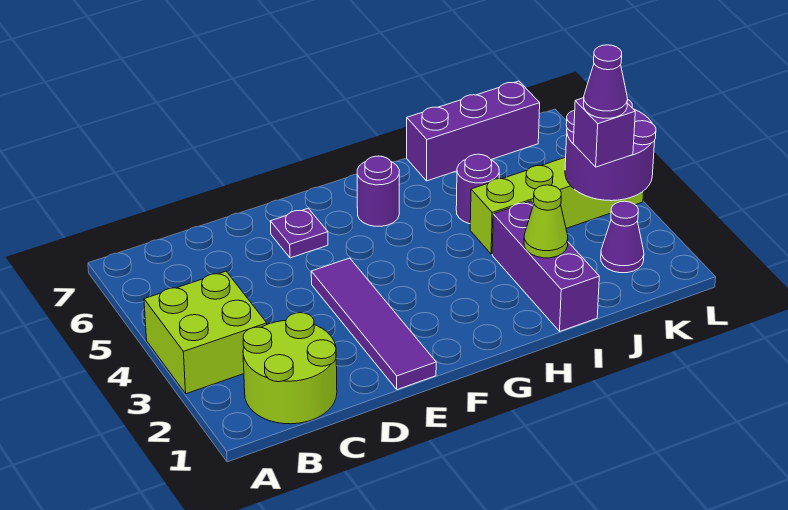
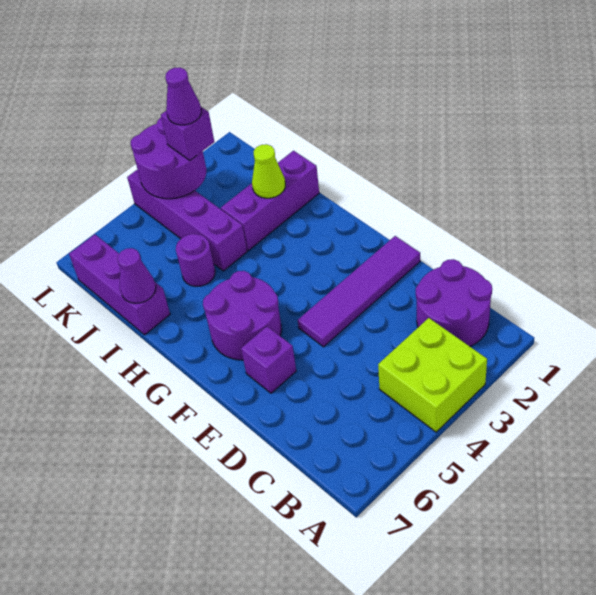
lime 2x2 round brick [243,313,337,424] -> purple 2x2 round brick [416,259,492,346]
purple 1x1 plate [270,208,328,258] -> purple 1x1 brick [241,326,296,393]
purple 1x1 round brick [357,156,399,226] -> purple 2x2 round brick [203,271,282,360]
lime 1x4 brick [470,157,644,254] -> purple 1x4 brick [127,169,247,271]
purple 1x1 cone [601,201,644,273] -> purple 1x1 cone moved to [117,248,156,303]

